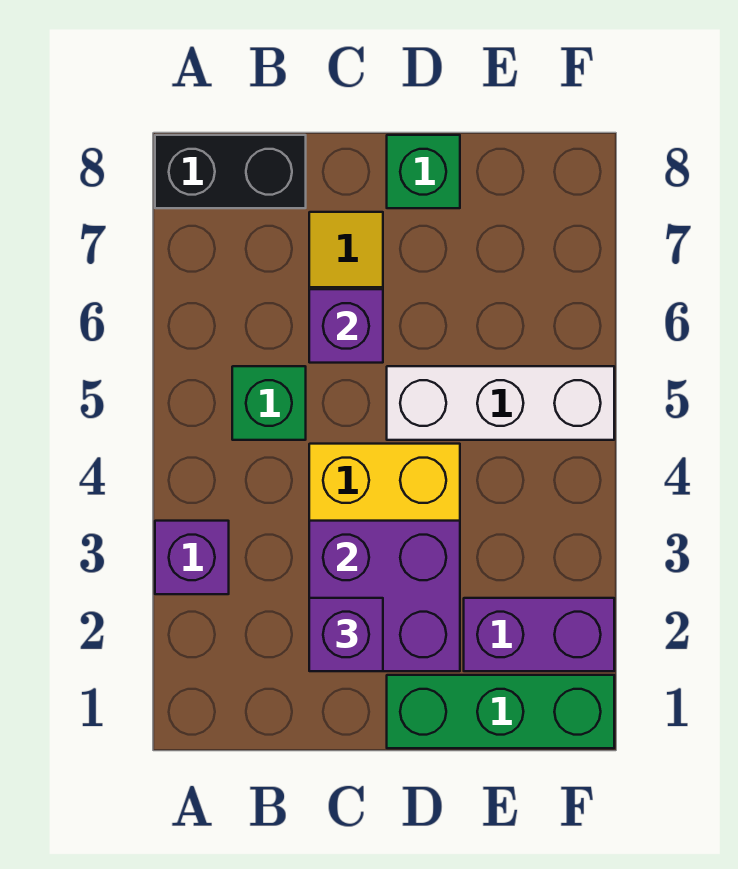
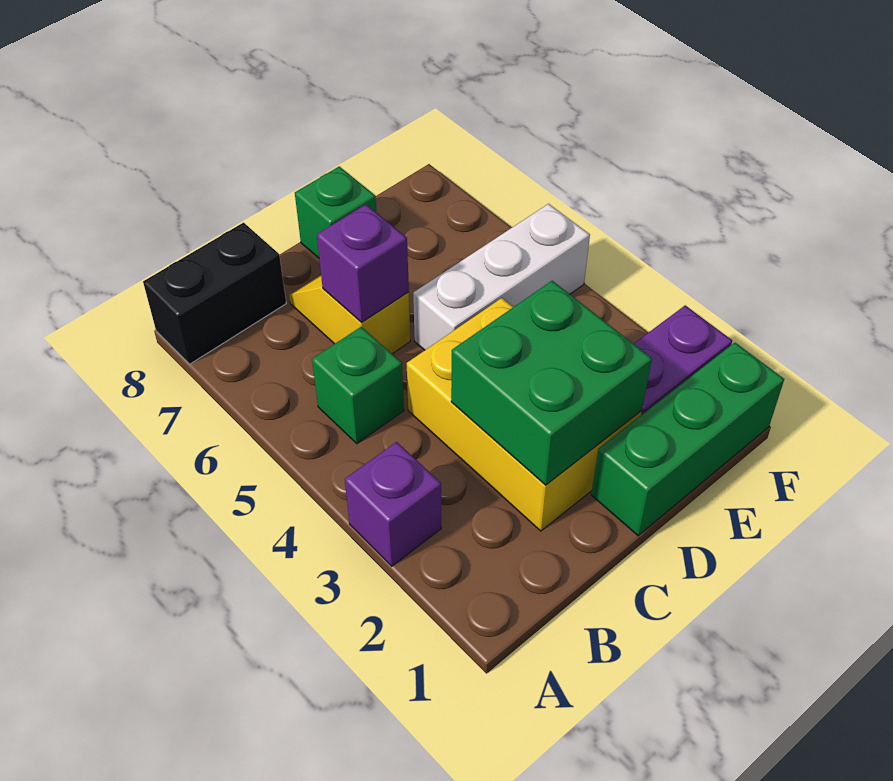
purple 2x2 brick [309,521,460,671] -> green 2x2 brick [451,281,652,485]
purple 1x1 brick [309,598,383,671] -> none

